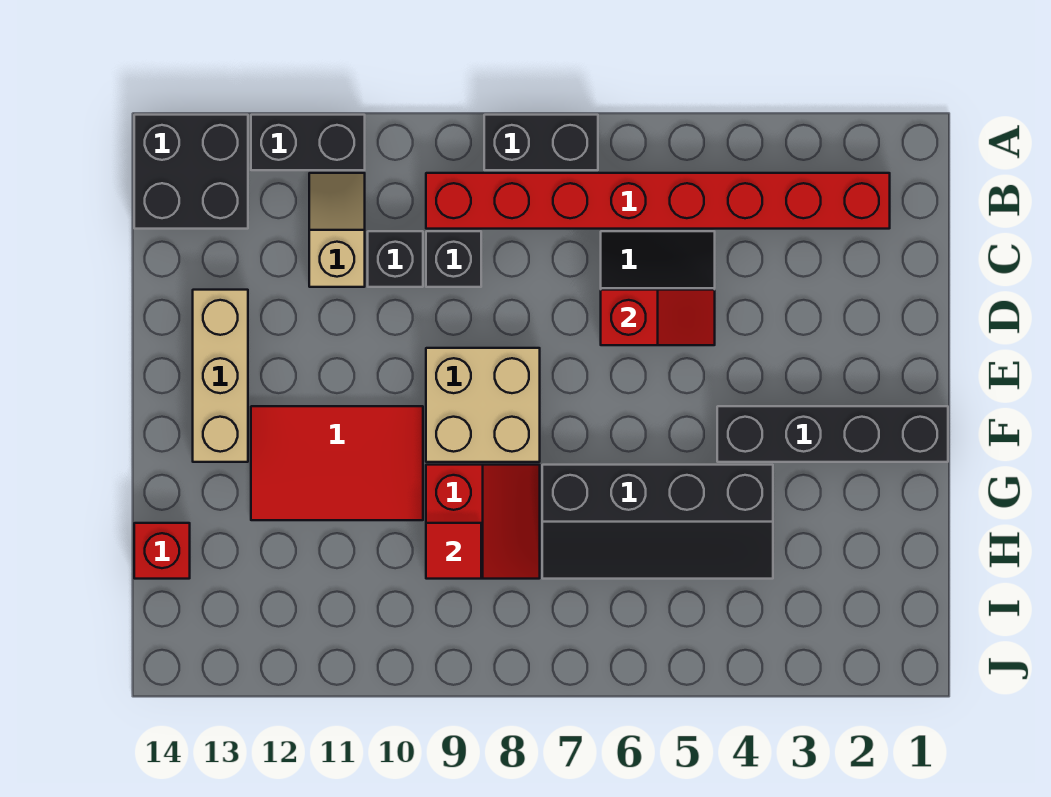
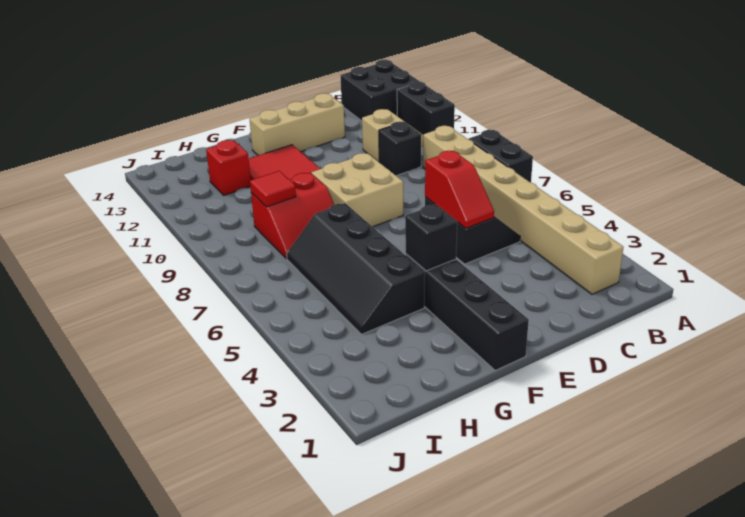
red 1x8 brick [426,173,890,229] -> tan 1x8 brick [423,126,623,294]
black 1x1 brick [426,231,481,287] -> black 1x1 brick moved to [405,204,457,271]
red 1x1 brick [134,523,190,579] -> red 1x1 brick moved to [206,140,251,195]

